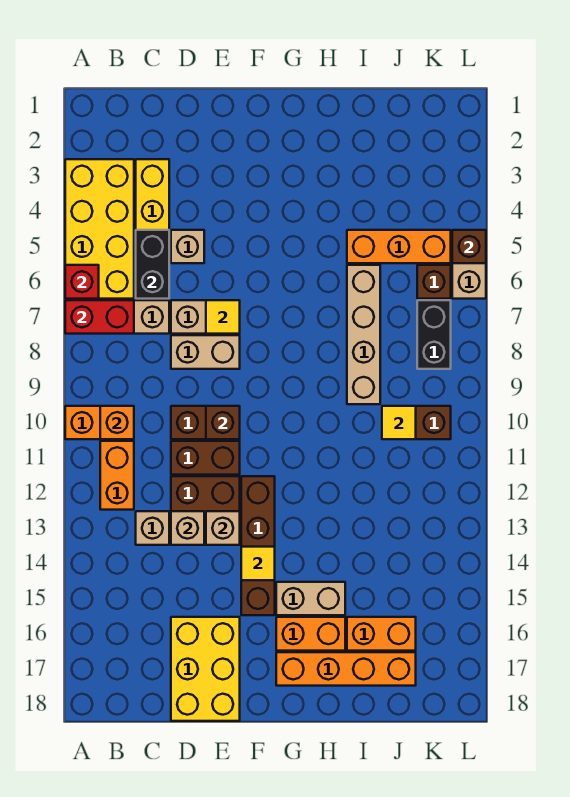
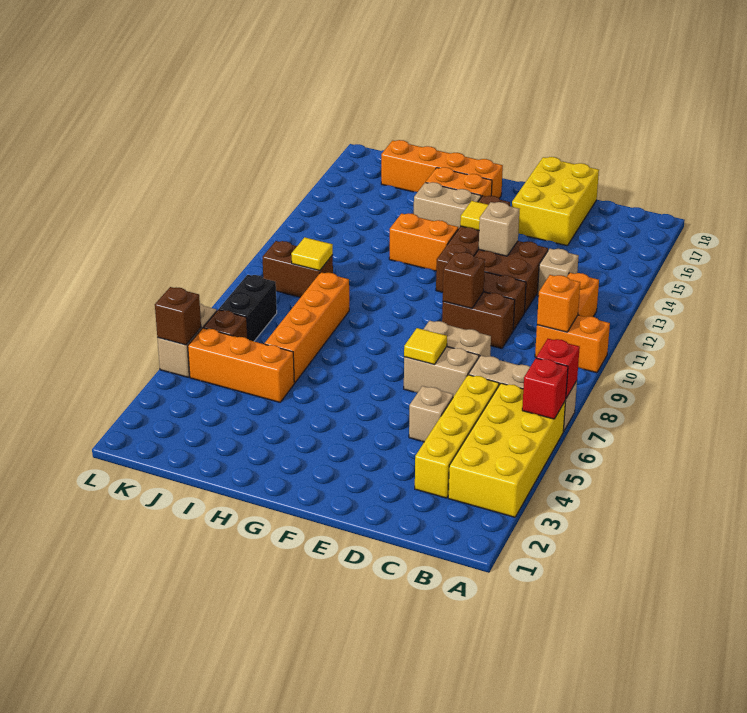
red 1x2 brick [65,300,134,334] -> red 1x1 brick [536,339,580,398]
black 1x2 brick [136,230,169,299] -> none
tan 1x1 brick [171,511,204,545] -> none
tan 1x4 brick [347,265,380,404] -> orange 1x4 brick [264,272,349,383]
orange 1x2 brick [347,617,416,651] -> orange 1x2 brick moved to [389,213,458,271]

